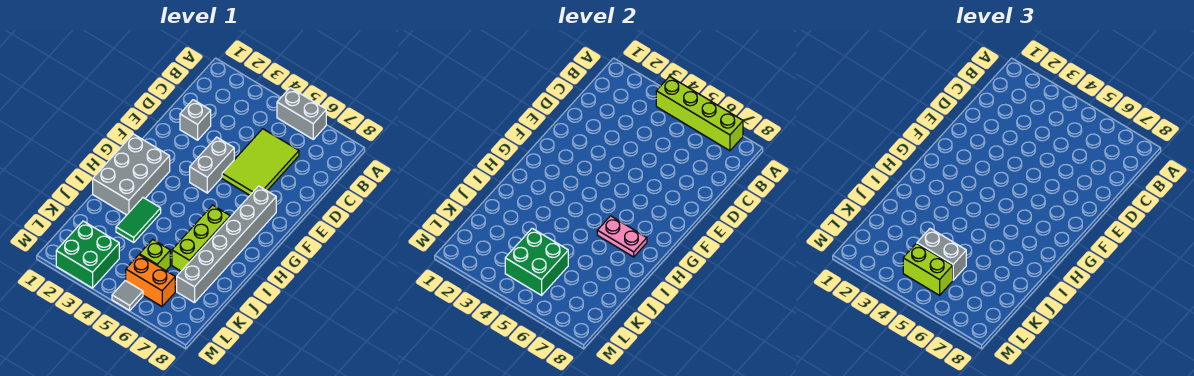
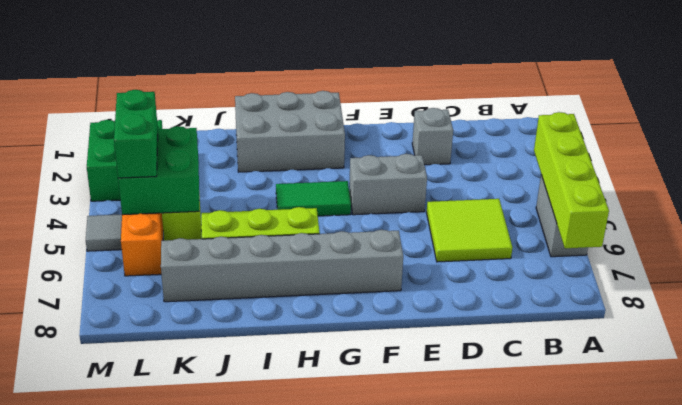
lime 2x3 tile [222,129,299,195] -> lime 2x2 tile [427,199,513,262]
pink 1x2 plate [597,216,647,257] -> none
green 1x2 tile [116,198,161,242] -> green 1x2 tile moved to [276,181,351,216]
grey 1x2 brick [917,228,966,280] -> none
lime 1x2 brick [903,243,953,295] -> green 1x2 brick [114,90,158,178]

